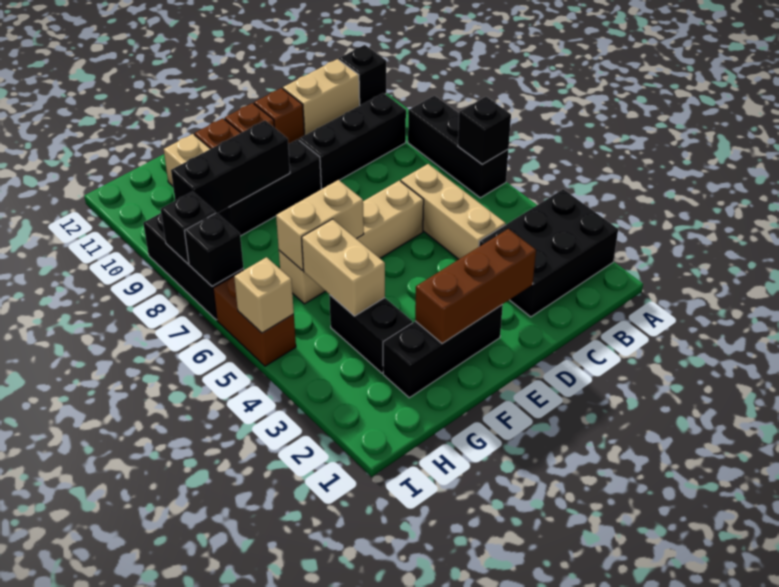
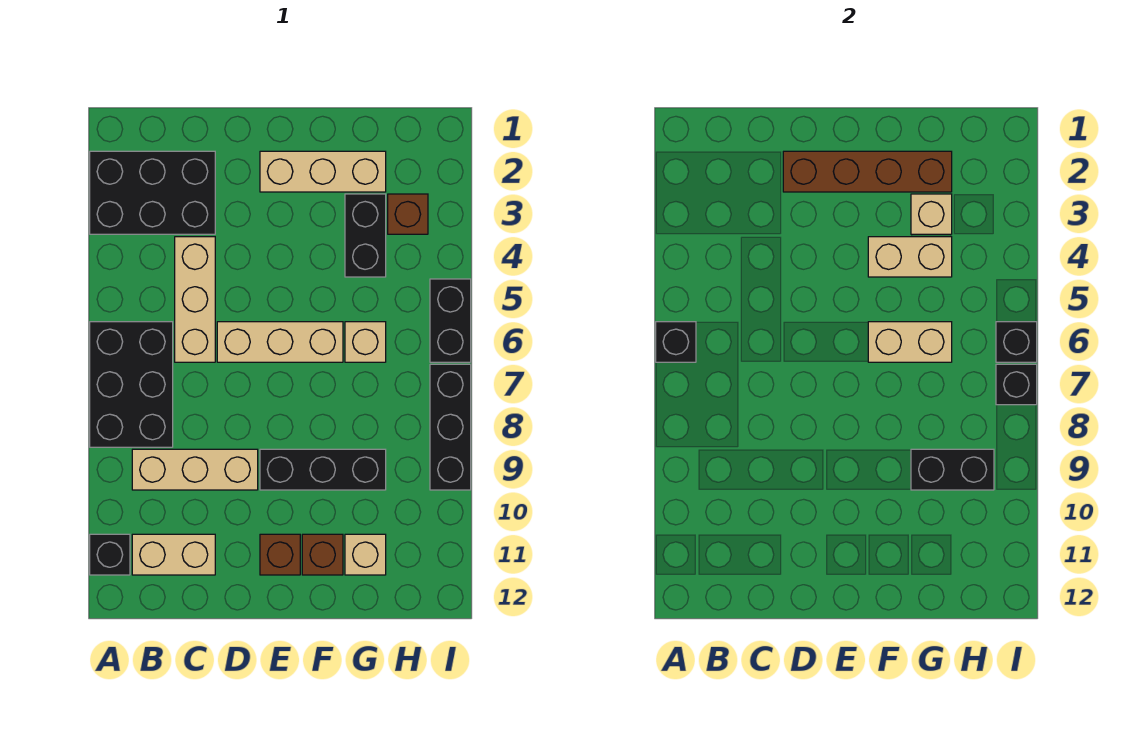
black 1x3 brick [408,96,508,198] -> black 2x3 brick [90,322,173,447]
black 1x3 brick [299,93,406,189] -> tan 1x3 brick [132,449,258,490]
brown 1x3 brick [415,229,536,344] -> brown 1x4 brick [783,151,952,192]
brown 1x1 brick [254,88,304,144] -> brown 1x1 brick moved to [388,194,428,234]
black 1x3 brick [383,305,503,398] -> tan 1x3 brick [260,151,386,192]
black 1x3 brick [171,120,290,213] -> black 1x2 brick [911,449,994,490]
tan 1x2 brick [302,219,385,316] -> tan 1x2 brick turned to [868,237,952,277]
brown 1x2 brick [213,276,296,366] -> black 1x2 brick [430,279,471,362]
tan 1x1 brick [234,257,294,333] -> tan 1x1 brick moved to [911,194,952,234]
black 1x1 brick [161,192,216,264] -> black 1x1 brick moved to [996,322,1037,362]

